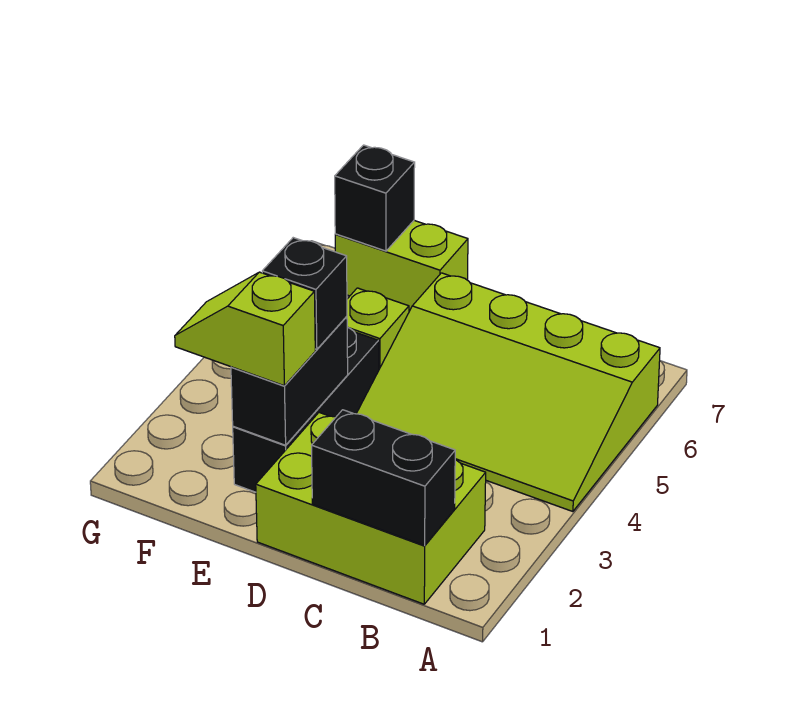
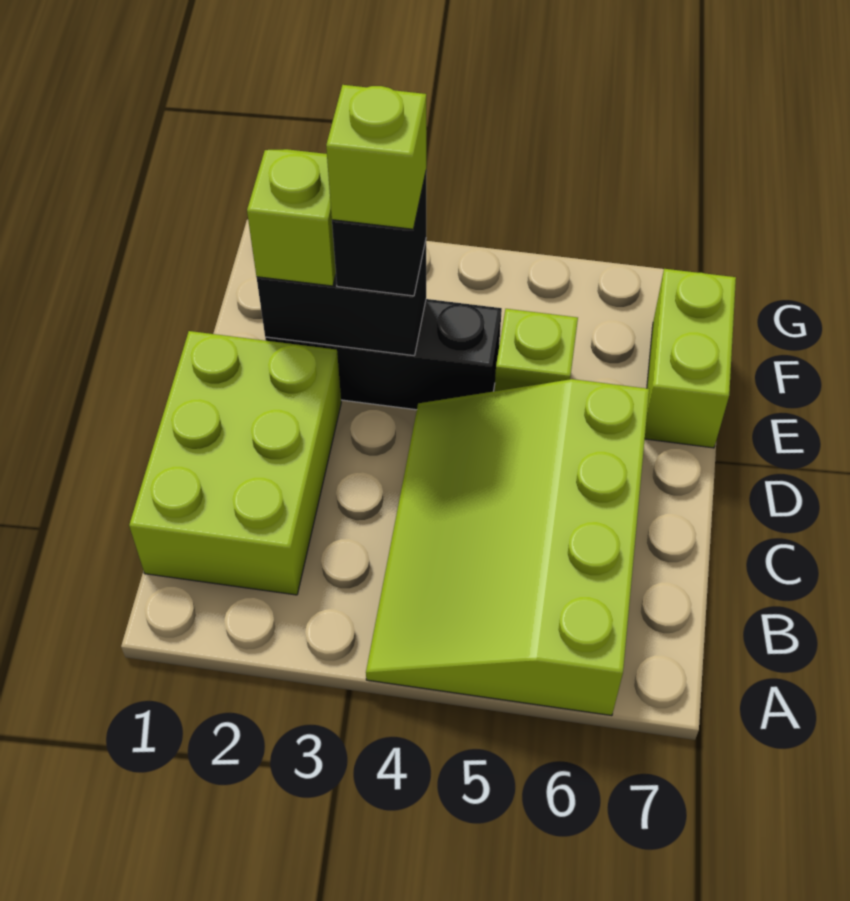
black 1x2 brick [312,410,455,546] -> none
none -> lime 1x1 brick [326,85,426,229]
black 1x1 brick [335,145,415,251] -> none

